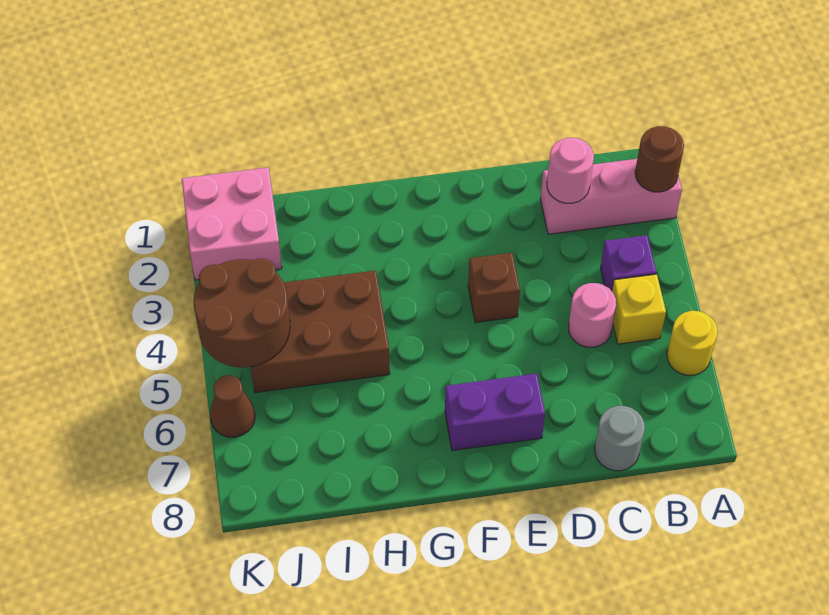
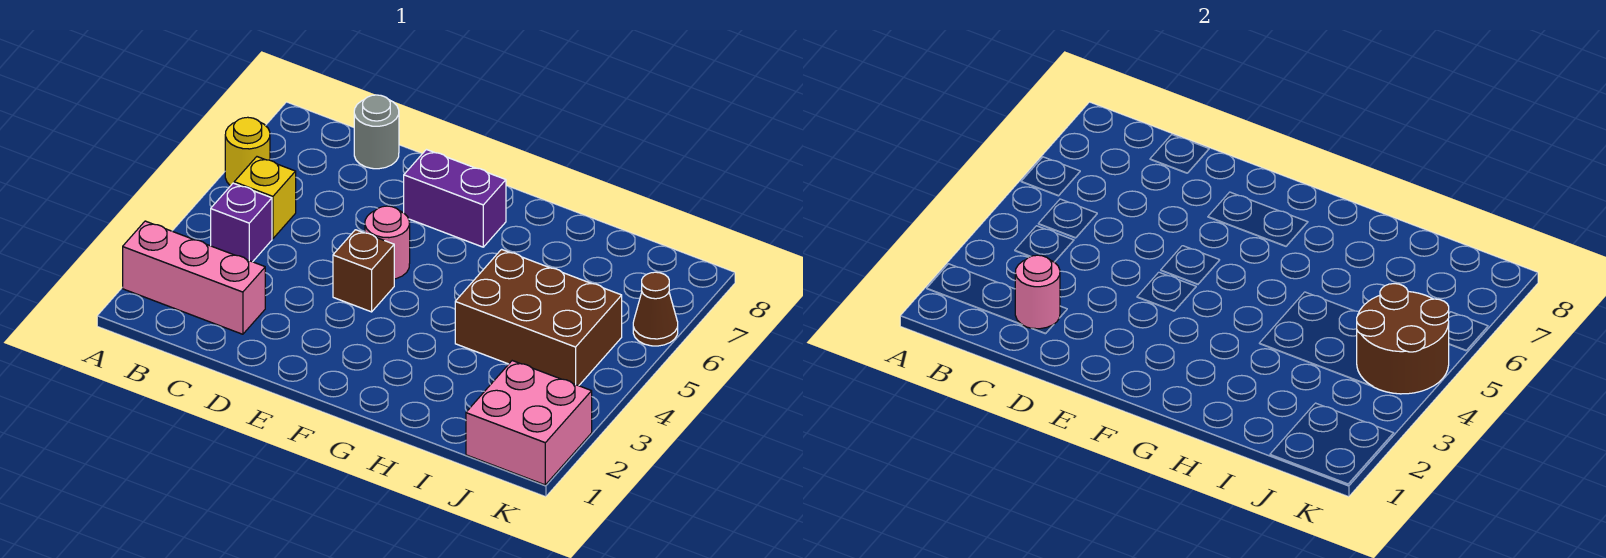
brown 1x1 round brick [635,126,684,192] -> none
pink 1x1 round brick [569,283,616,347] -> pink 1x1 round brick moved to [365,206,410,279]

